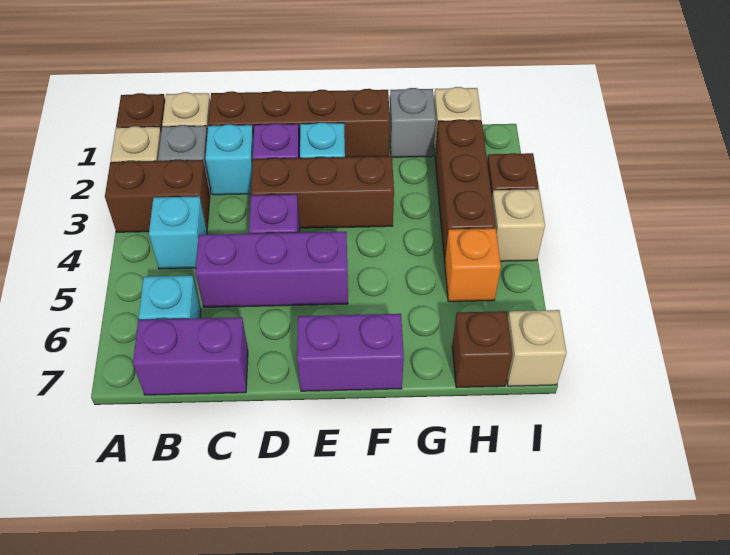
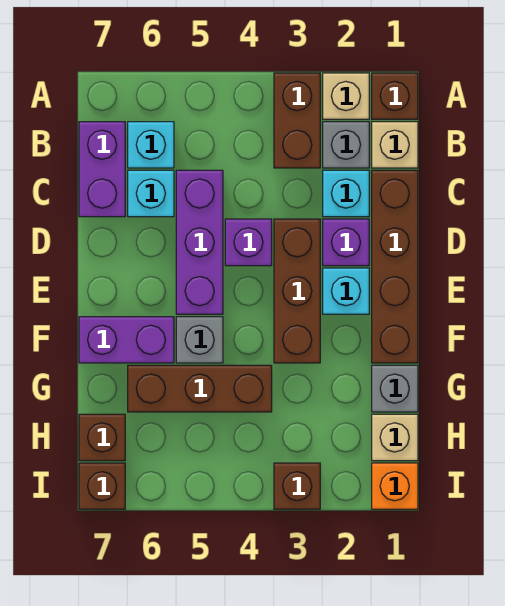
cyan 1x1 brick [149,196,207,269] -> cyan 1x1 brick moved to [128,170,174,217]
purple 1x2 brick [297,314,404,391] -> purple 1x2 brick turned to [79,317,174,363]
none -> grey 1x1 brick [176,317,223,363]
brown 1x3 brick [435,120,496,261] -> brown 1x3 brick moved to [128,365,272,412]
orange 1x1 brick [445,228,501,302] -> orange 1x1 brick moved to [372,463,418,509]
tan 1x1 brick [492,189,545,261] -> none
tan 1x1 brick [507,310,567,386] -> brown 1x1 brick [79,463,125,509]

